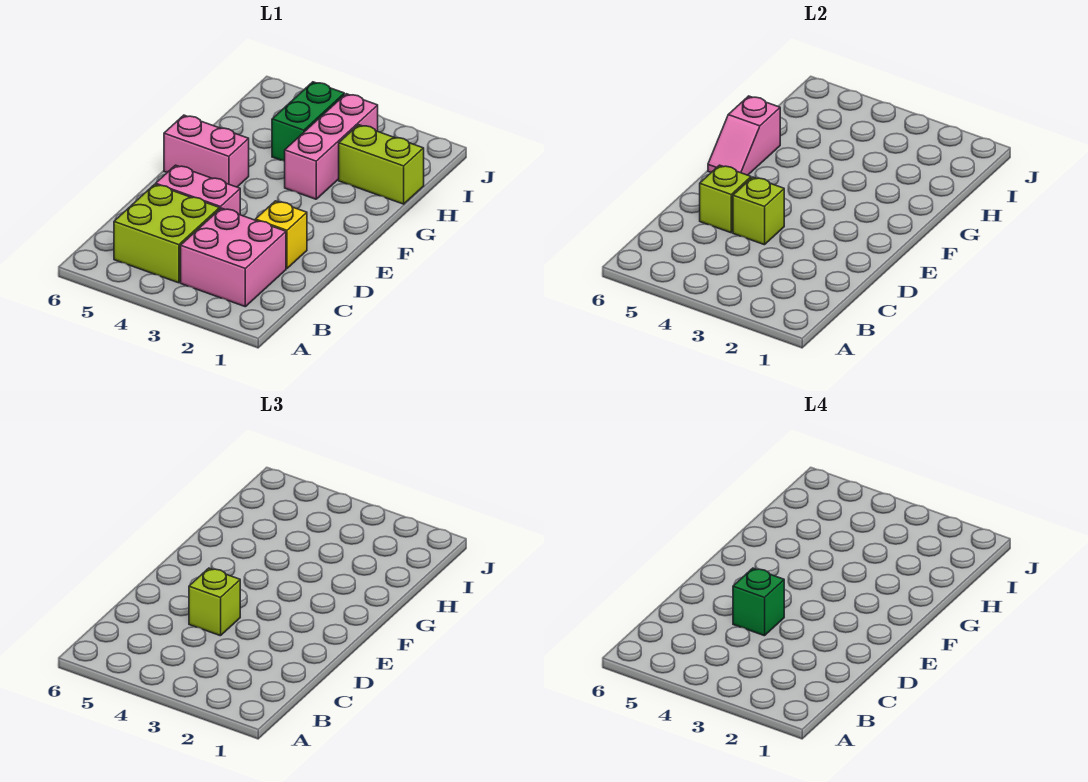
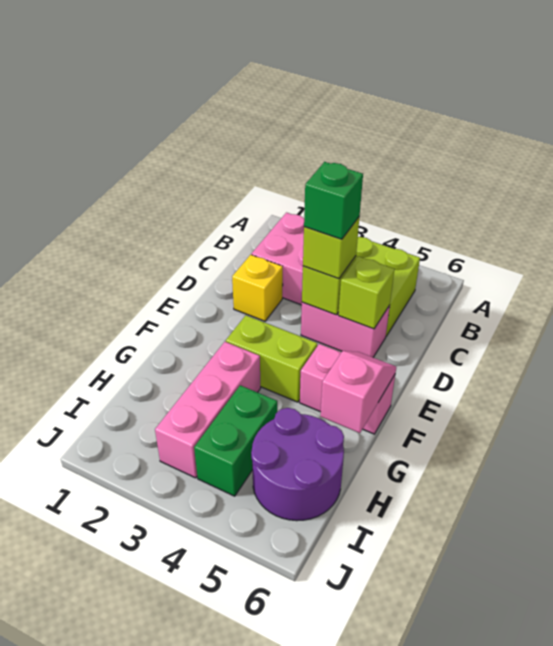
lime 1x2 brick [339,125,424,204] -> lime 1x2 brick moved to [226,315,317,402]
none -> purple 2x2 round brick [251,408,344,521]

